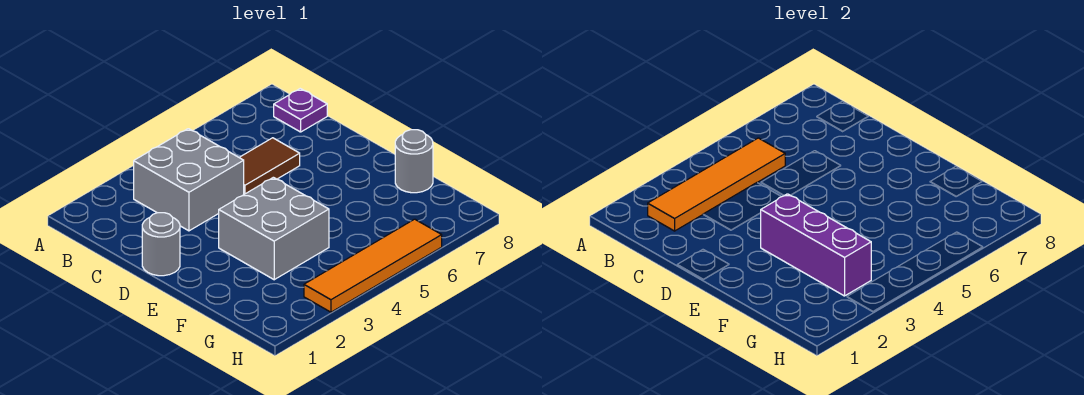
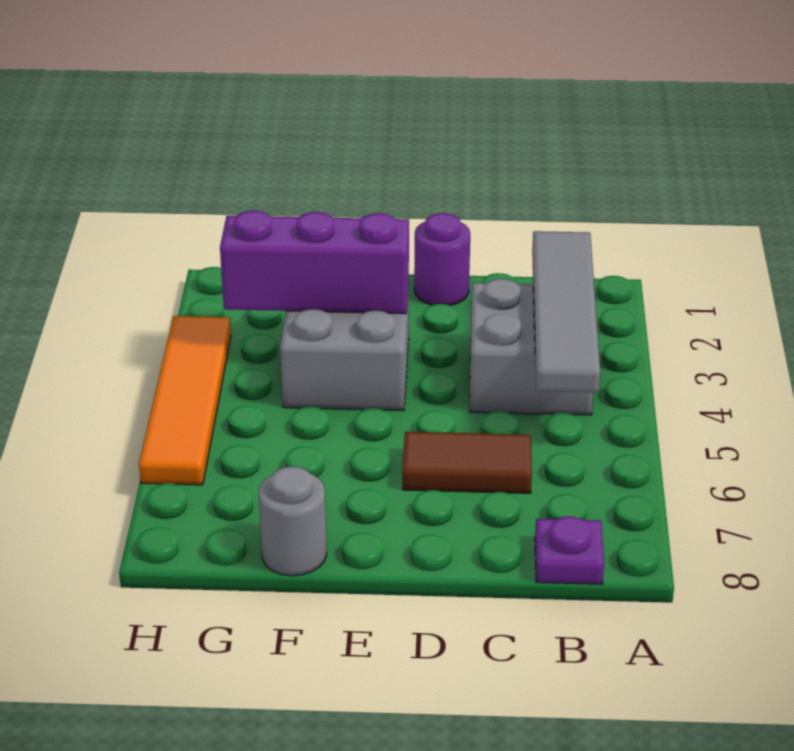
orange 1x4 tile [648,138,785,231] -> grey 1x4 tile [532,231,600,392]
brown 1x2 tile [239,138,300,194] -> brown 1x2 tile turned to [402,432,532,493]
grey 1x1 round brick [142,213,180,276] -> purple 1x1 round brick [414,213,470,305]

